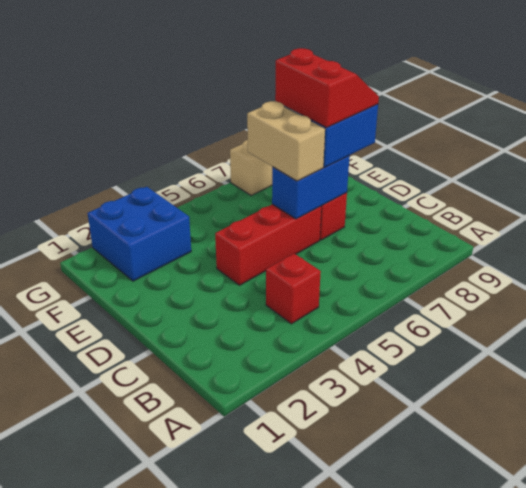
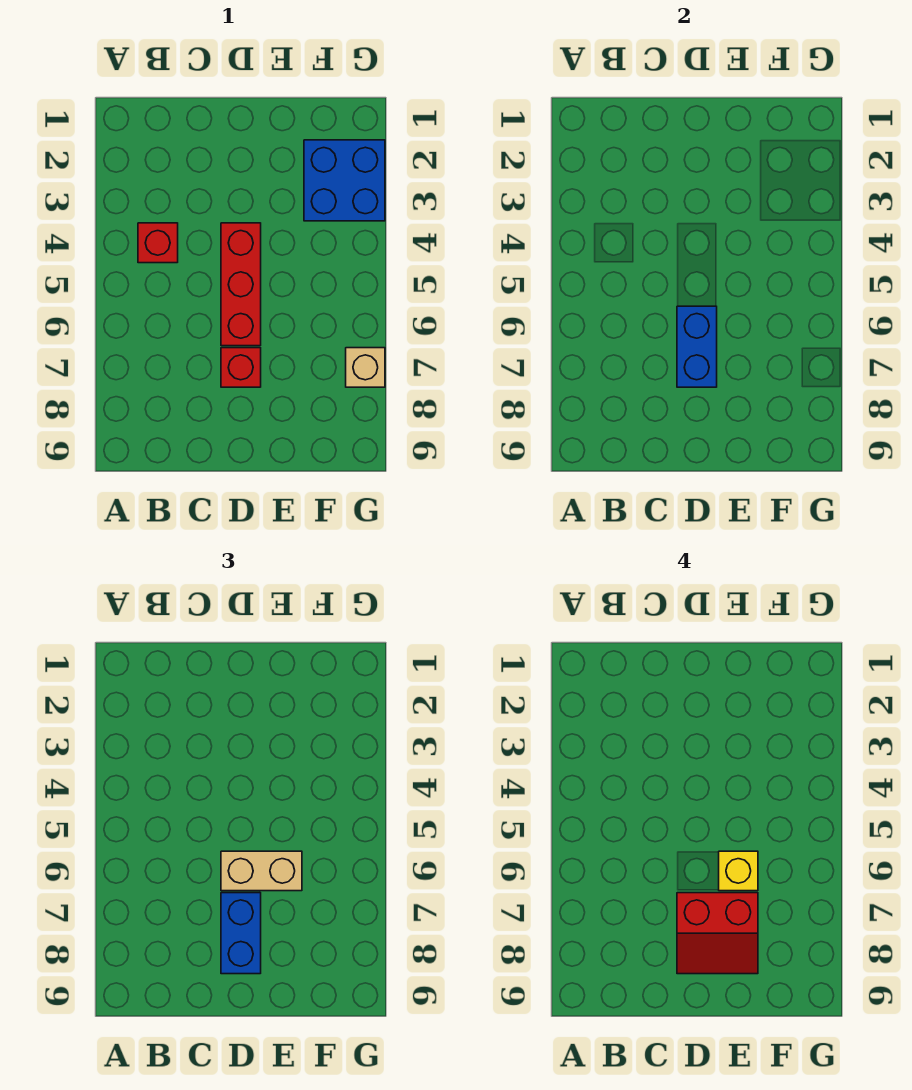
none -> yellow 1x1 brick [719,851,758,891]

